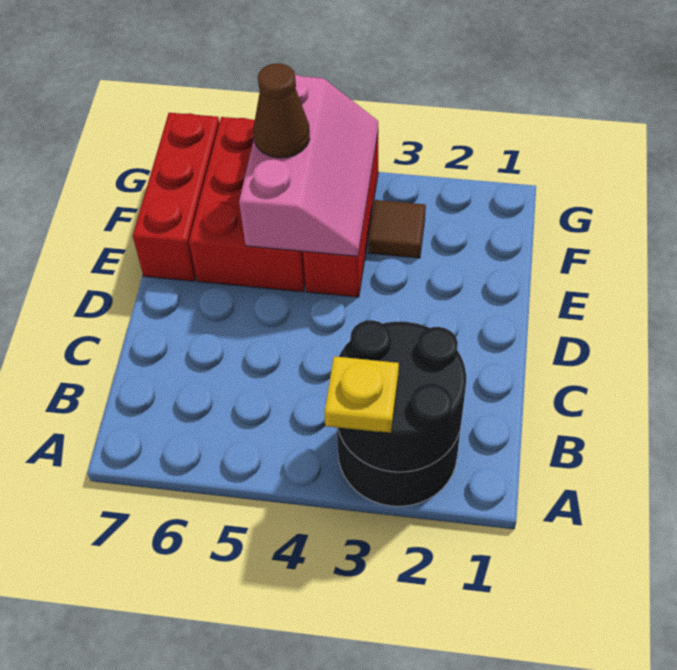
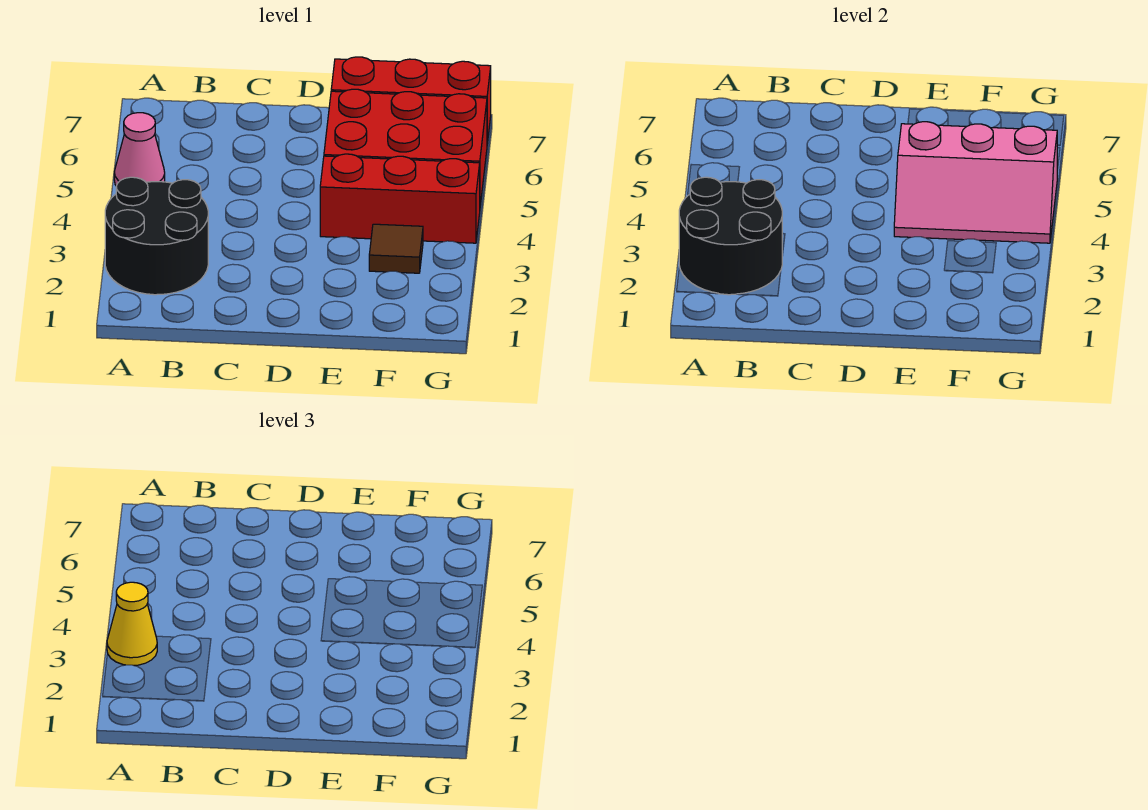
yellow 1x1 plate [324,356,399,433] -> yellow 1x1 cone [107,582,157,665]
none -> pink 1x1 cone [114,113,165,186]
brown 1x1 cone [253,63,310,158] -> none

